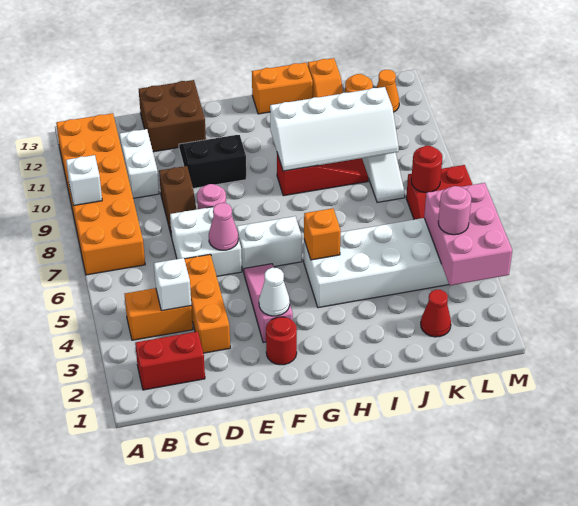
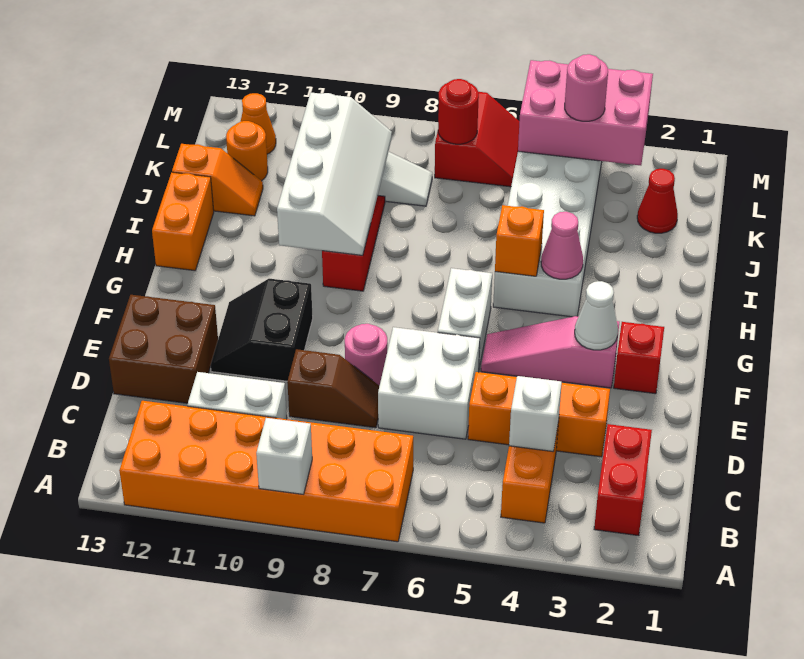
pink 1x1 cone [209,203,238,250] -> pink 1x1 cone moved to [541,212,583,279]
red 1x1 round brick [266,317,297,365] -> red 1x1 brick [614,322,664,394]

